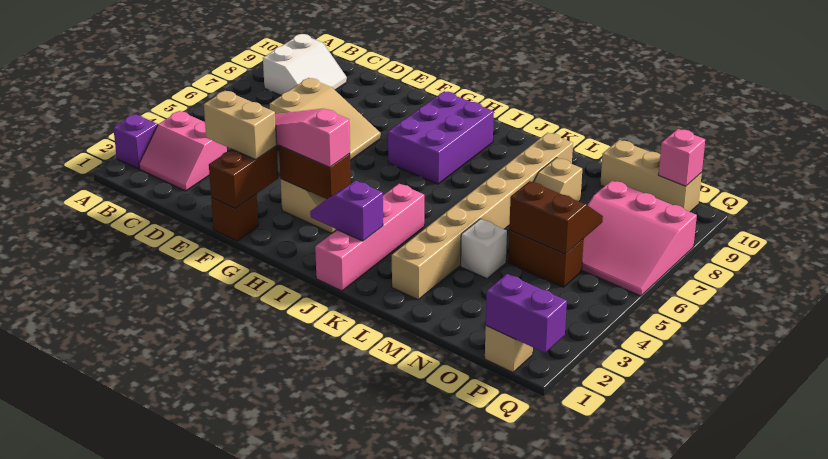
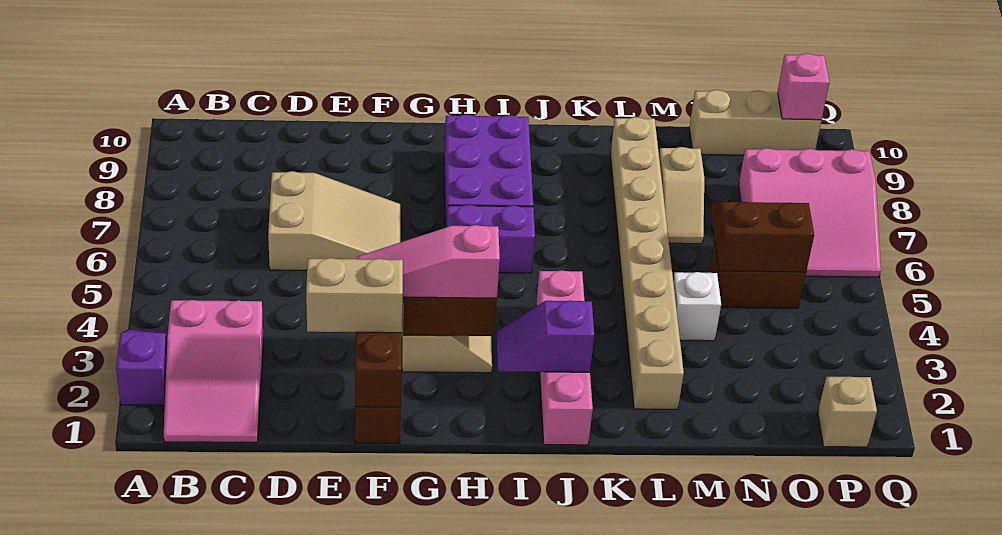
pink 2x2 slope [139,111,227,191] -> pink 2x3 slope [164,300,264,443]
white 2x2 slope [263,34,347,95] -> none
purple 1x2 brick [486,274,567,353] -> purple 1x2 brick moved to [446,205,535,273]

